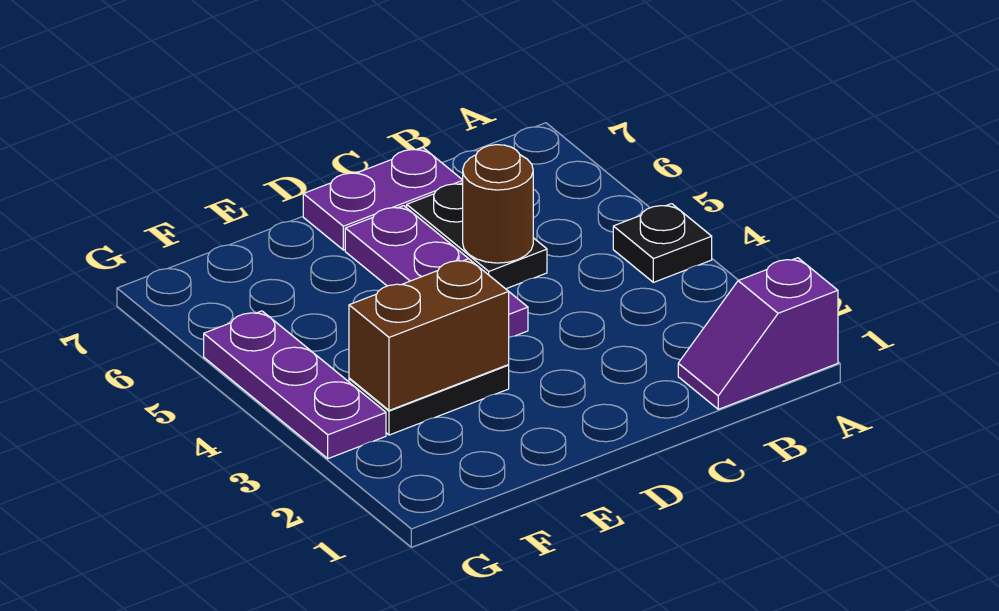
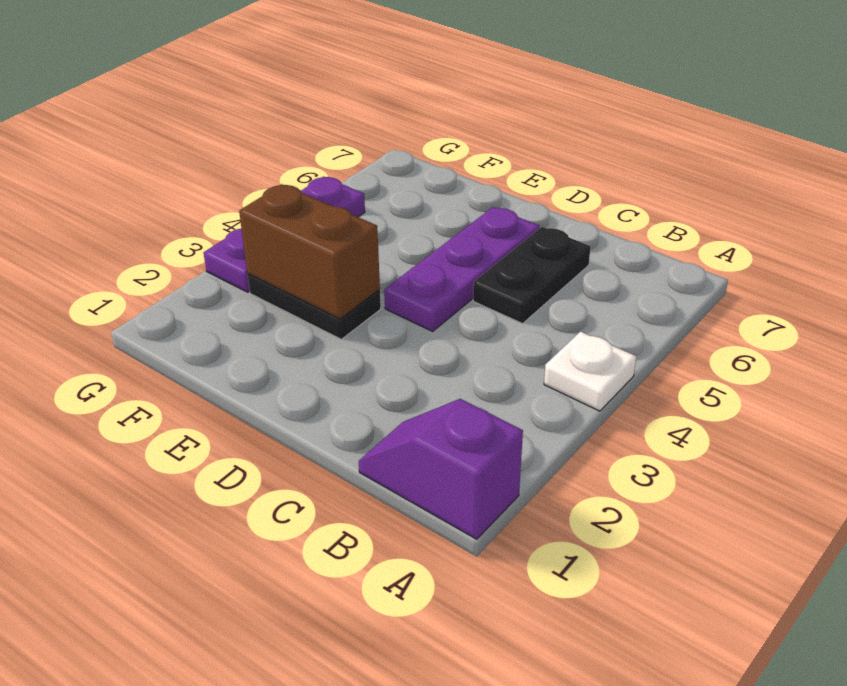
black 1x1 plate [613,204,712,282] -> white 1x1 plate [544,332,636,411]
brown 1x1 round brick [463,145,533,263] -> none
purple 1x2 plate [303,148,463,250] -> none

